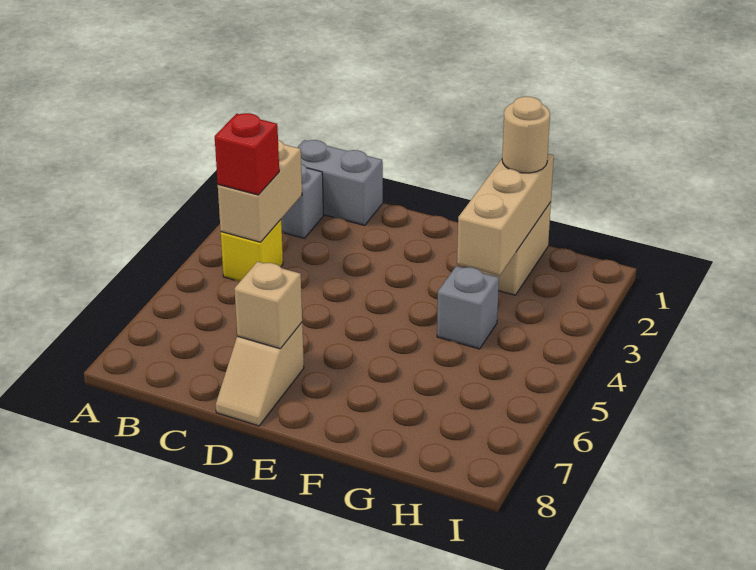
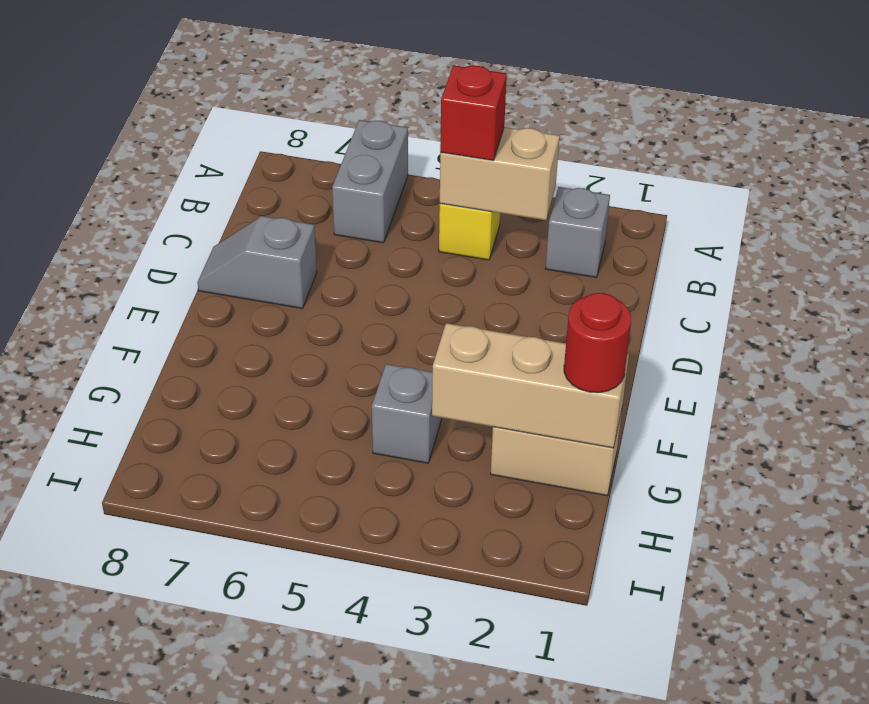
grey 1x2 brick [297,140,383,225] -> grey 1x2 brick moved to [332,120,408,243]
tan 1x2 slope [216,323,304,426] -> grey 1x2 slope [197,216,317,308]
tan 1x1 brick [234,262,302,349] -> none
tan 1x1 round brick [502,96,550,173] -> red 1x1 round brick [564,293,631,393]

